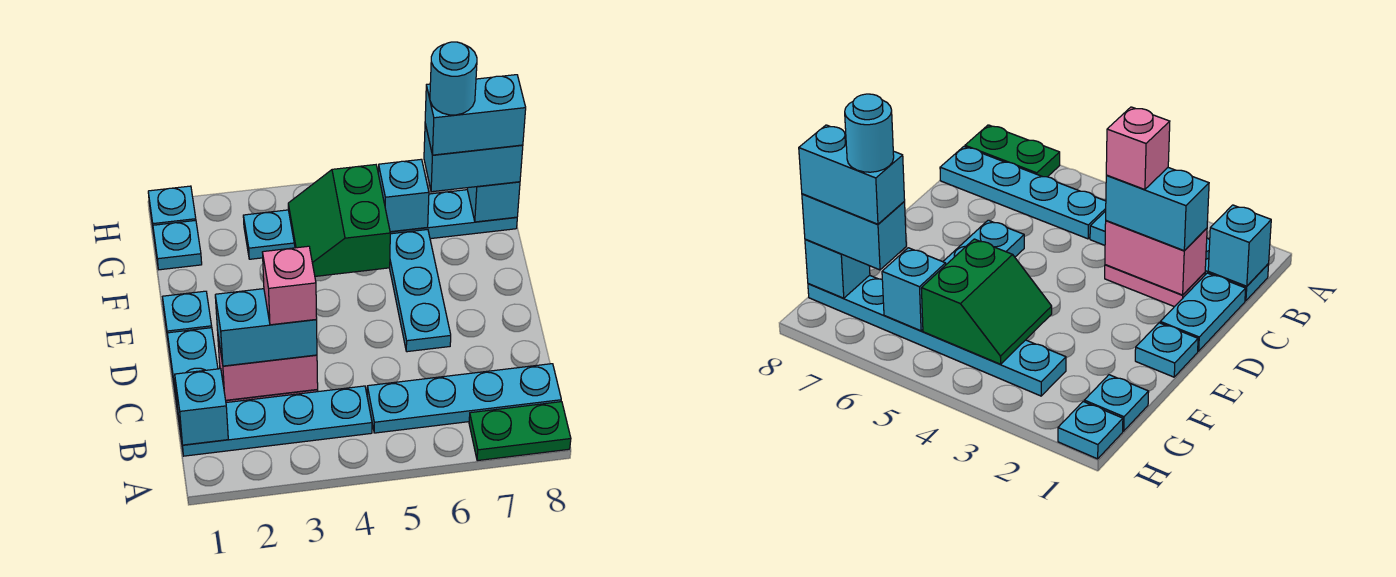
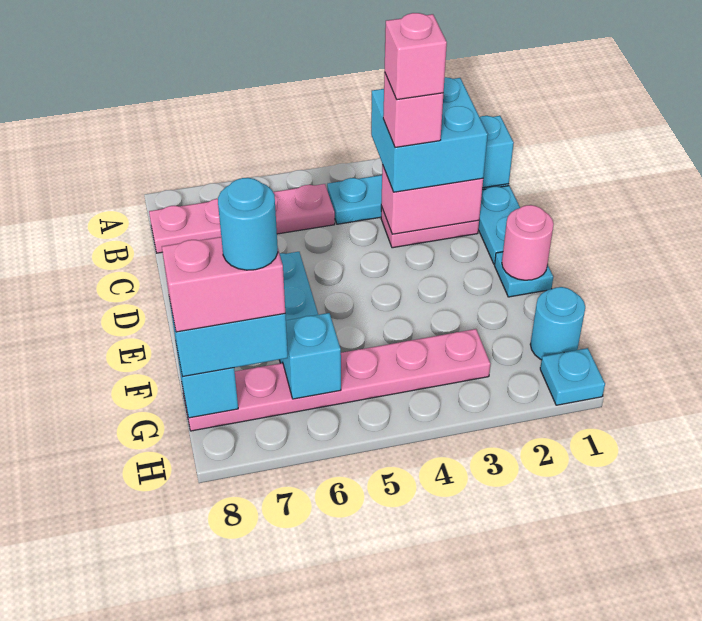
green 1x2 plate [469,402,571,461] -> none
cyan 1x4 plate [367,364,561,433] -> pink 1x4 plate [149,184,335,253]
cyan 1x2 brick [215,289,317,366] -> cyan 2x2 brick [371,77,488,192]
none -> pink 1x1 brick [385,13,447,100]
none -> pink 1x1 round brick [502,205,554,280]
green 2x2 slope [288,165,390,276] -> none
cyan 1x1 plate [153,220,202,270] -> cyan 1x1 round brick [530,287,585,360]
cyan 1x6 plate [243,190,517,259] -> pink 1x6 plate [182,329,490,431]
cyan 1x2 brick [425,75,526,155] -> pink 1x2 brick [162,237,285,332]

